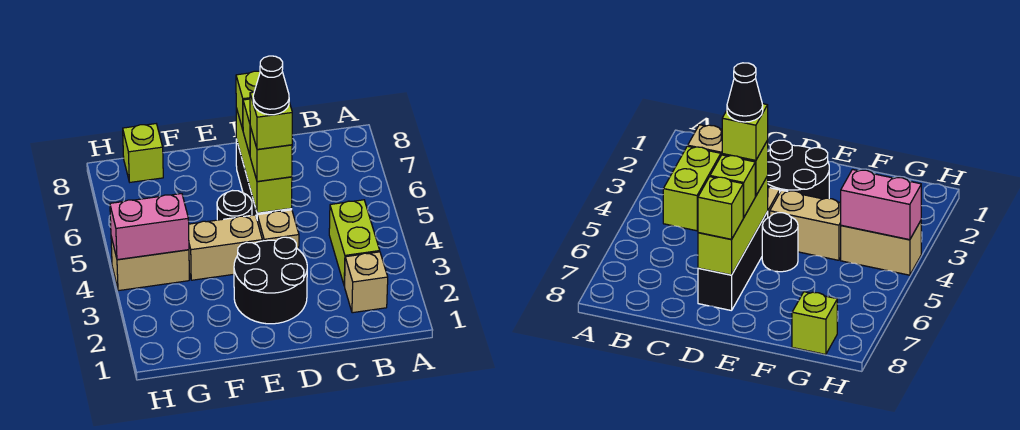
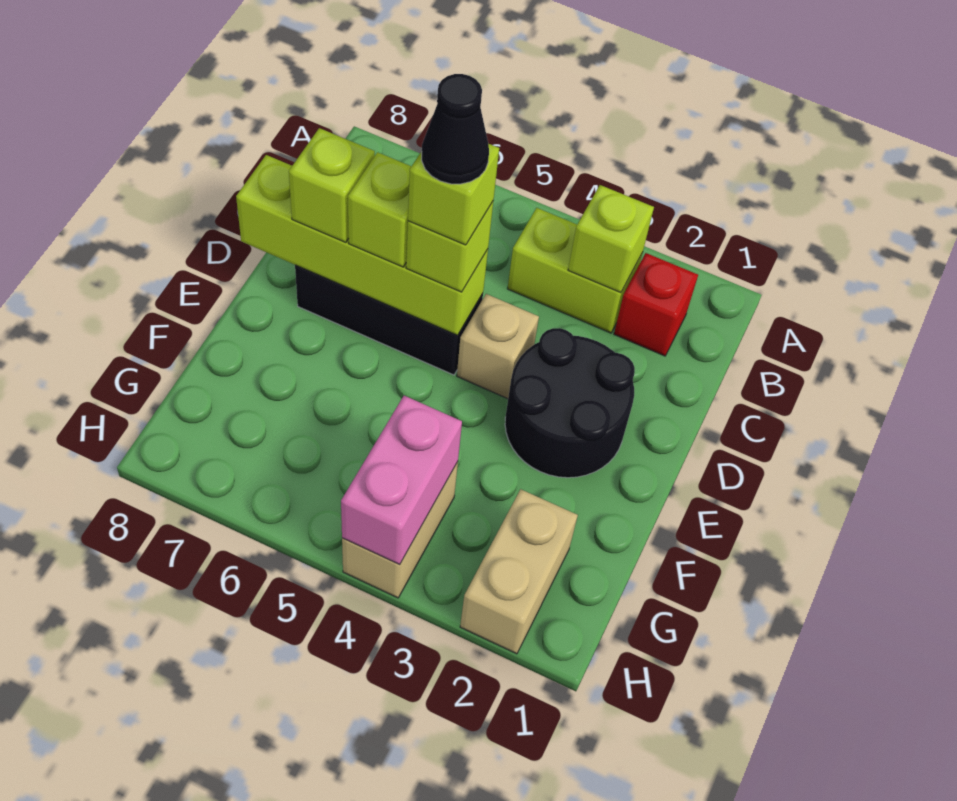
tan 1x1 brick [345,252,388,313] -> red 1x1 brick [614,253,698,356]
lime 1x3 brick [236,108,292,213] -> lime 1x4 brick [236,155,488,335]
tan 1x2 brick [189,215,262,280] -> tan 1x2 brick moved to [460,489,578,654]
black 1x1 round brick [217,191,252,220] -> none
lime 1x1 brick [123,124,163,182] -> lime 1x1 brick moved to [568,185,654,293]

